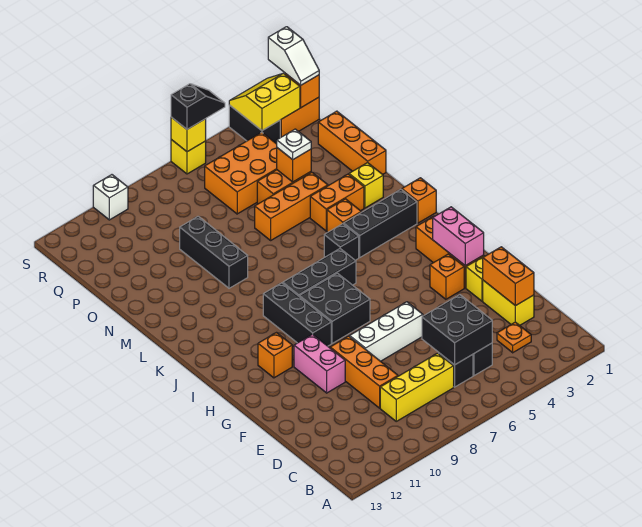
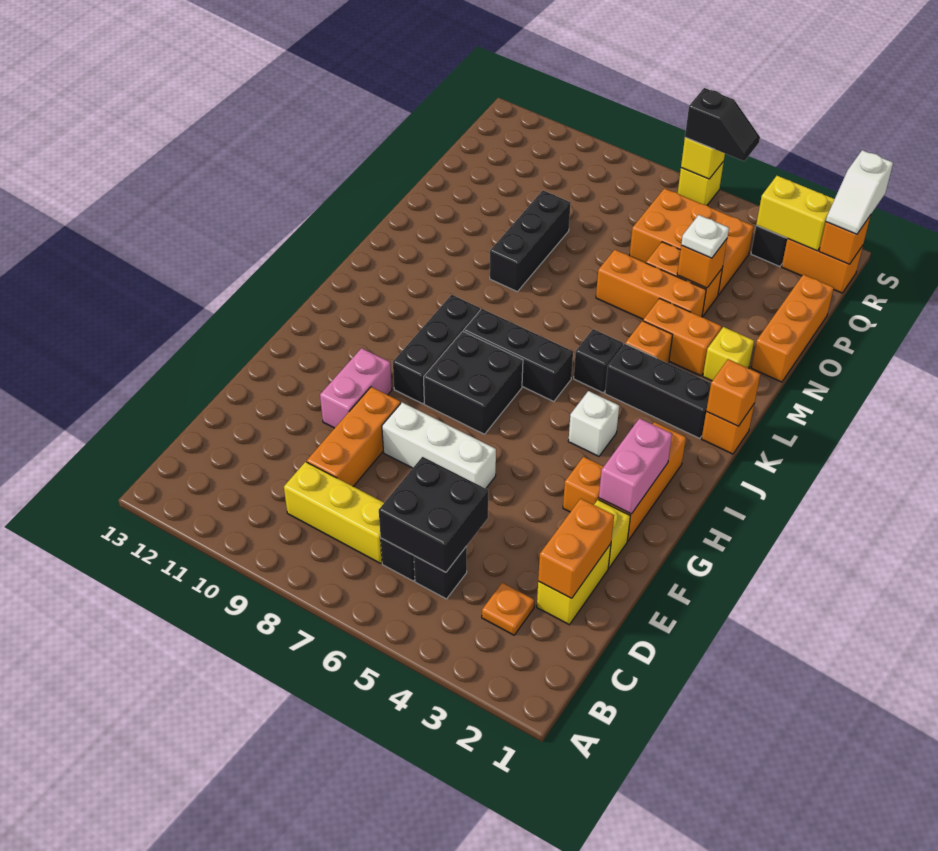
orange 1x1 brick [258,333,292,378] -> orange 1x1 brick moved to [706,359,760,426]
white 1x1 brick [93,175,128,220] -> white 1x1 brick moved to [568,391,619,456]

